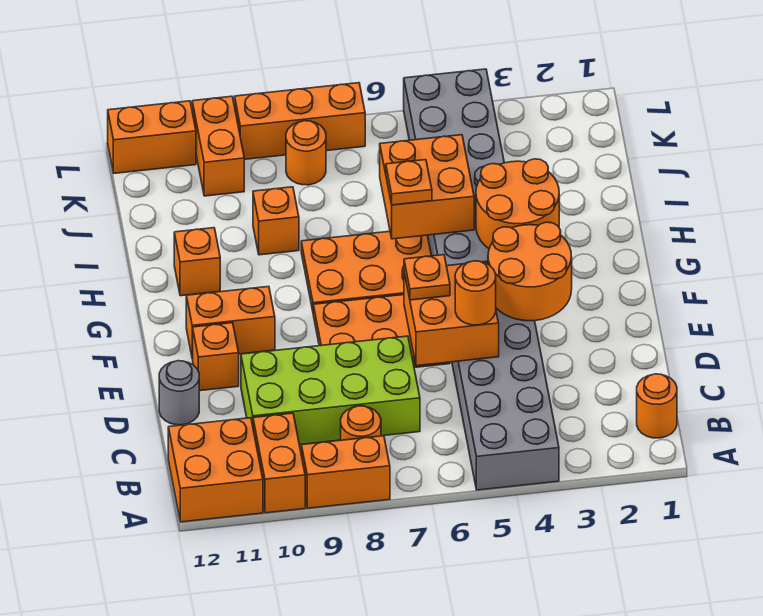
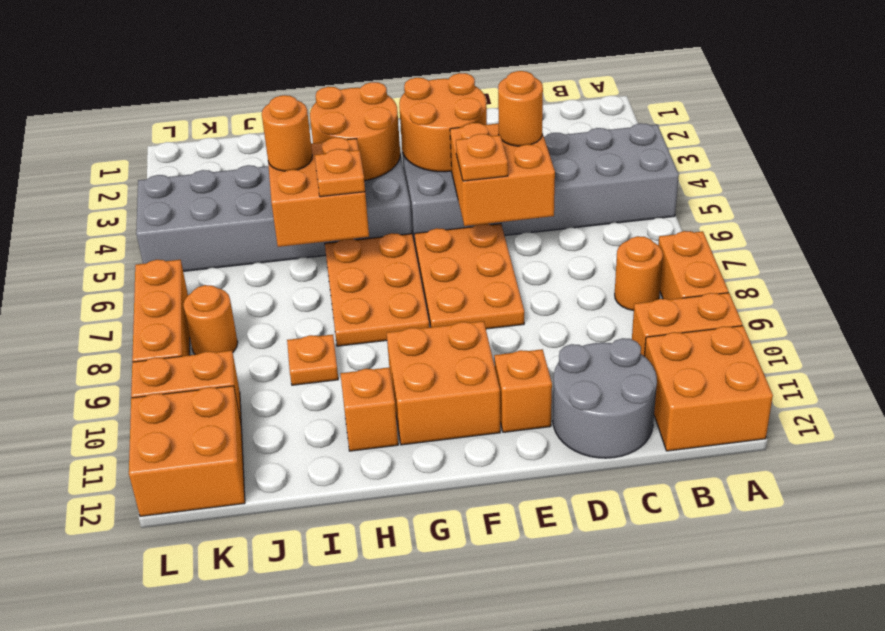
orange 1x1 round brick [637,374,677,438] -> orange 1x1 round brick moved to [262,95,312,171]
lime 2x4 brick [241,336,420,445] -> none
grey 1x1 round brick [159,361,199,425] -> grey 2x2 round brick [553,338,657,458]
orange 1x2 brick [186,286,275,359] -> orange 2x2 brick [387,321,500,445]
orange 1x1 brick [253,187,299,255] -> orange 1x1 plate [287,335,338,385]
orange 1x2 brick [108,101,196,173] -> orange 2x2 brick [129,386,245,516]

